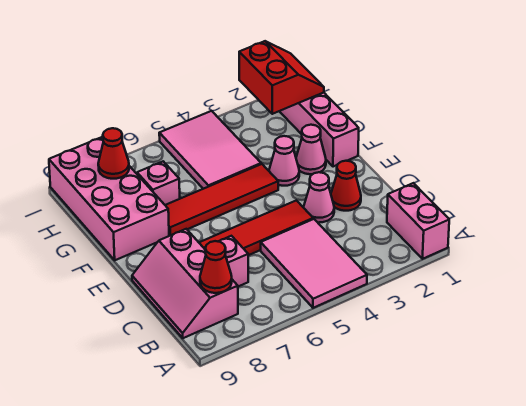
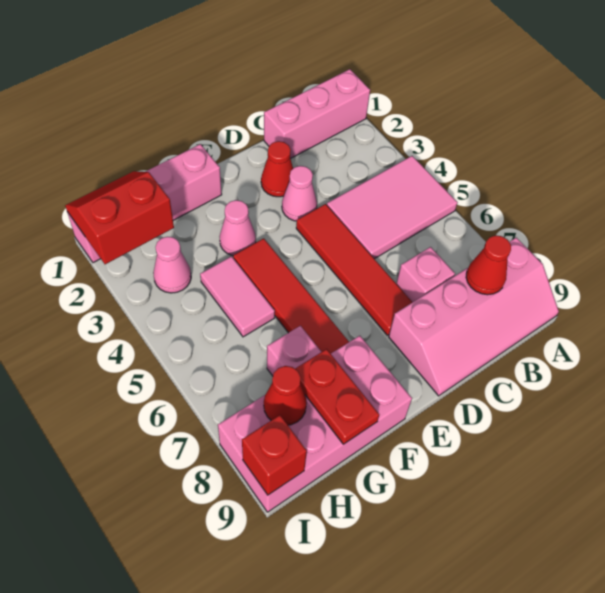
pink 1x2 brick [387,183,449,259] -> pink 1x3 brick [264,69,370,159]
pink 2x3 slope [132,229,238,338] -> pink 2x4 slope [389,238,559,396]
pink 1x1 cone [296,125,326,174] -> pink 1x1 cone moved to [153,237,191,293]
pink 2x3 tile [159,111,261,189] -> pink 1x2 tile [200,256,275,337]
none -> red 1x2 plate [295,349,379,444]
none -> red 1x1 brick [242,415,307,495]

